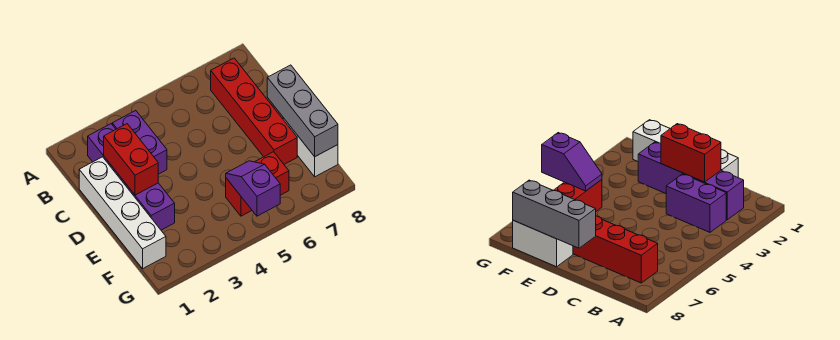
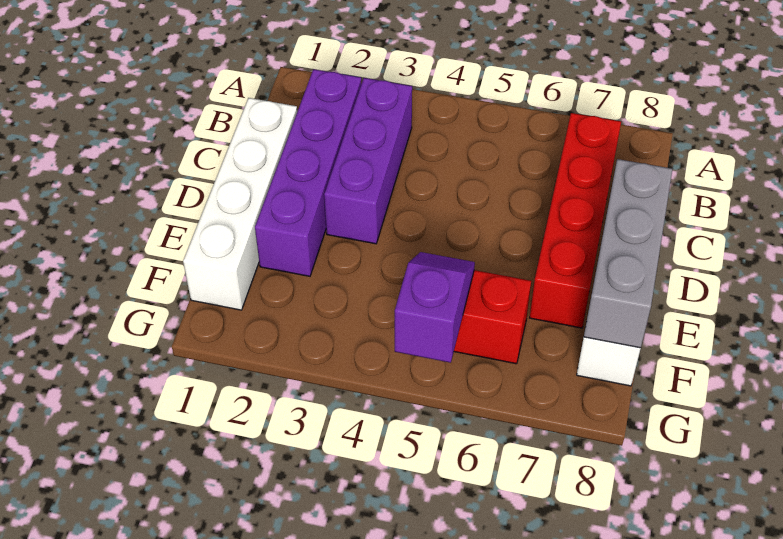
purple 1x2 brick [112,111,167,174] -> purple 1x3 brick [324,78,412,244]
red 1x2 brick [104,124,158,195] -> none

